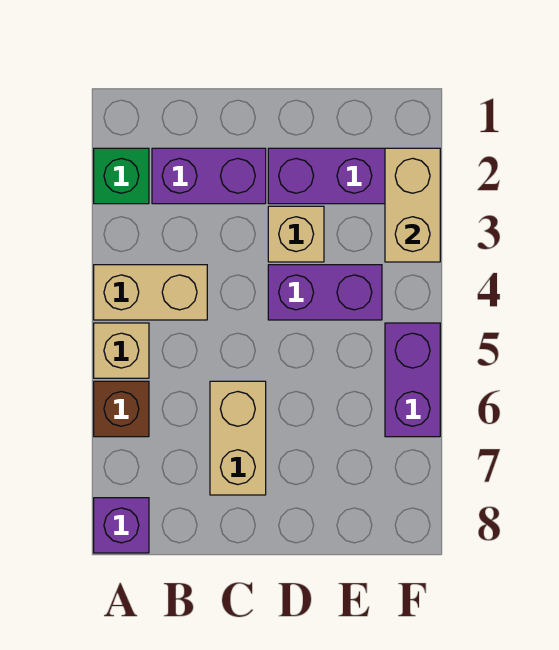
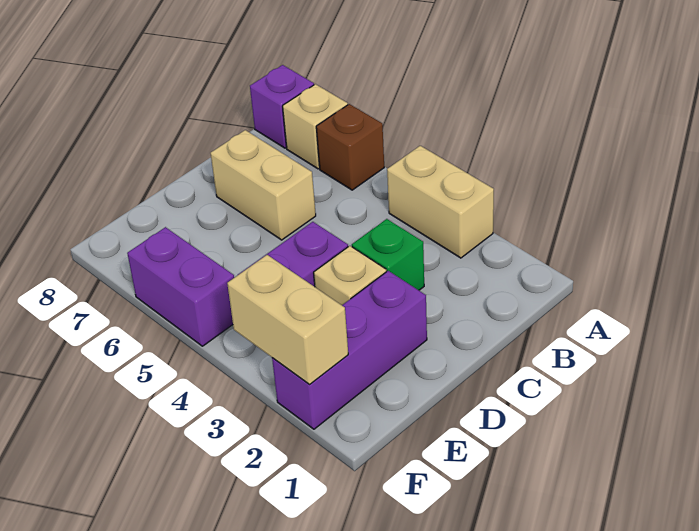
green 1x1 brick [94,148,149,204] -> green 1x1 brick moved to [352,219,424,290]
tan 1x2 brick [94,265,207,320] -> tan 1x2 brick turned to [387,146,494,258]
tan 1x1 brick [94,323,149,378] -> tan 1x1 brick moved to [283,84,348,169]
purple 1x2 brick [152,148,266,204] -> none

